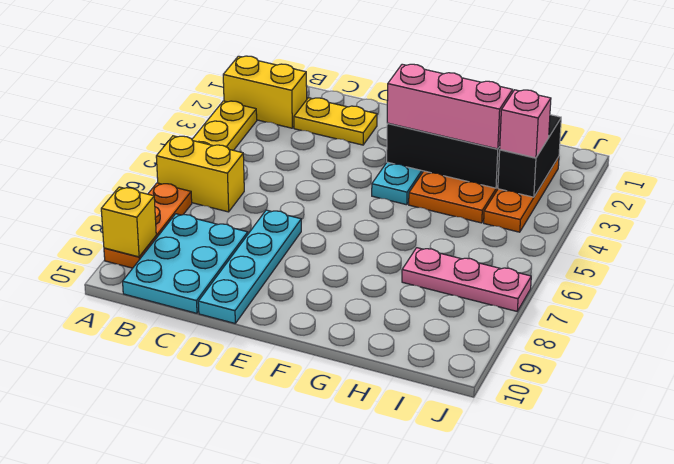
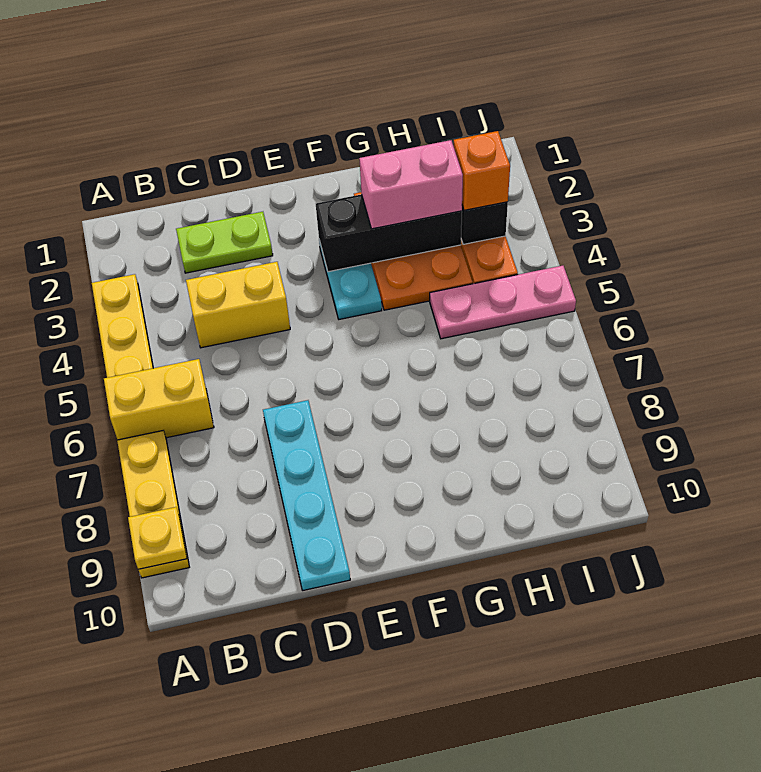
yellow 1x2 brick [223,56,307,128] -> yellow 1x2 brick moved to [186,262,290,348]
orange 1x3 plate [104,183,192,268] -> yellow 1x3 plate [117,431,189,578]
yellow 1x1 brick [101,187,156,257] -> yellow 1x1 plate [128,507,187,570]
cyan 2x3 plate [123,214,248,313] -> none
yellow 1x2 plate [294,98,377,145] -> lime 1x2 plate [176,212,273,273]
pink 1x3 brick [387,64,513,149] -> pink 1x2 brick [359,140,463,229]
pink 1x3 plate [402,248,531,311] -> pink 1x3 plate moved to [430,266,576,339]
pink 1x1 brick [500,90,551,158] -> orange 1x1 brick [454,131,510,210]

